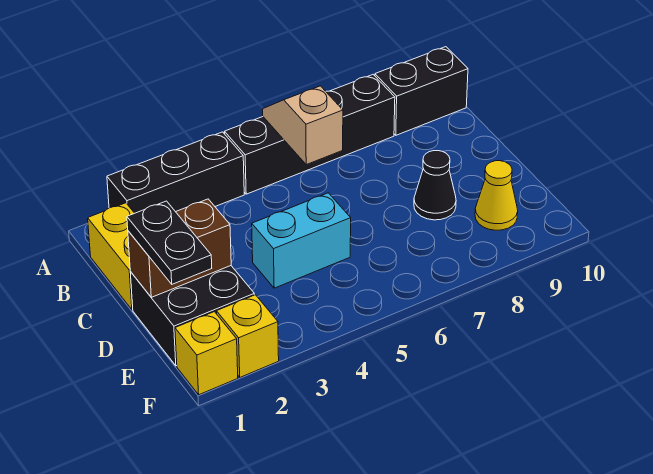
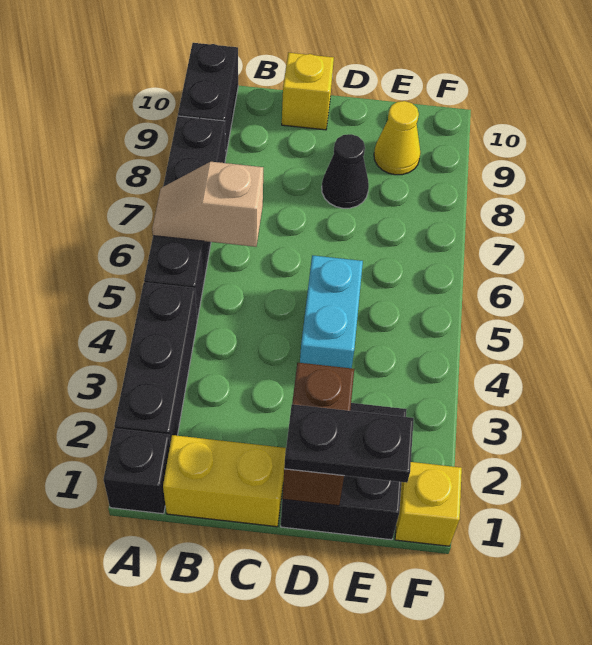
none -> black 1x1 brick [104,429,170,514]
yellow 1x1 brick [217,295,279,377] -> yellow 1x1 brick moved to [282,53,334,130]

